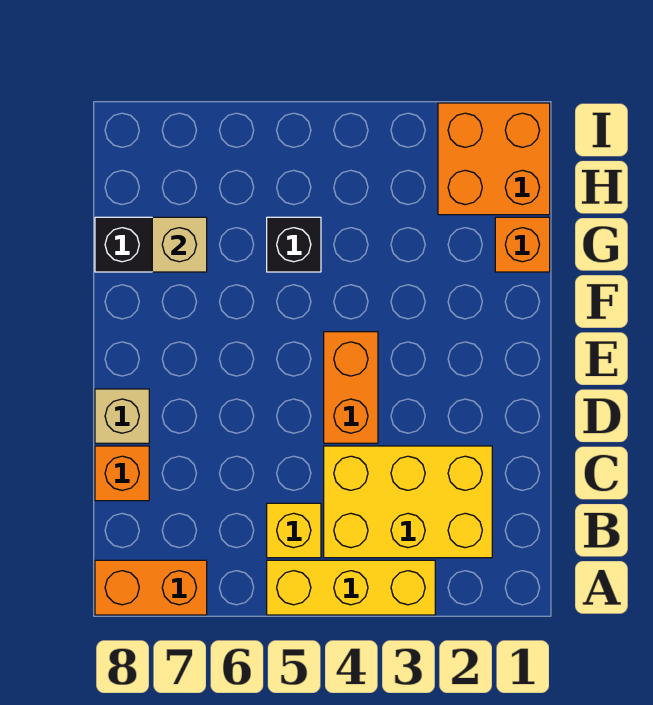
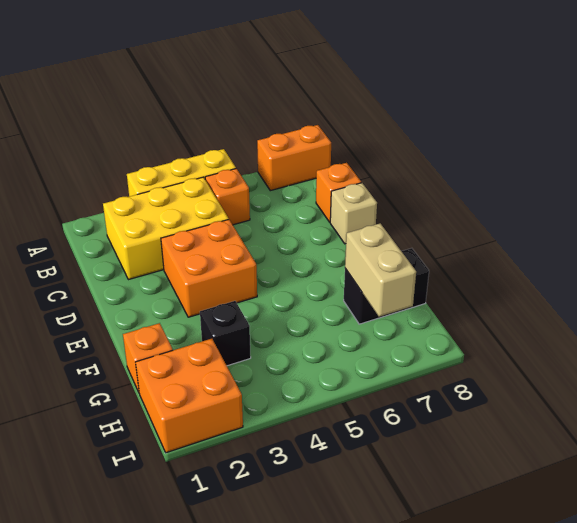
yellow 1x1 brick [267,503,321,558] -> orange 1x1 brick [205,169,250,225]
orange 1x2 brick [324,332,378,443] -> orange 2x2 brick [161,220,257,317]
black 1x1 brick [267,217,321,272] -> black 1x1 brick moved to [200,301,251,366]
tan 1x1 brick [152,217,207,272] -> tan 1x2 brick [345,224,416,317]

